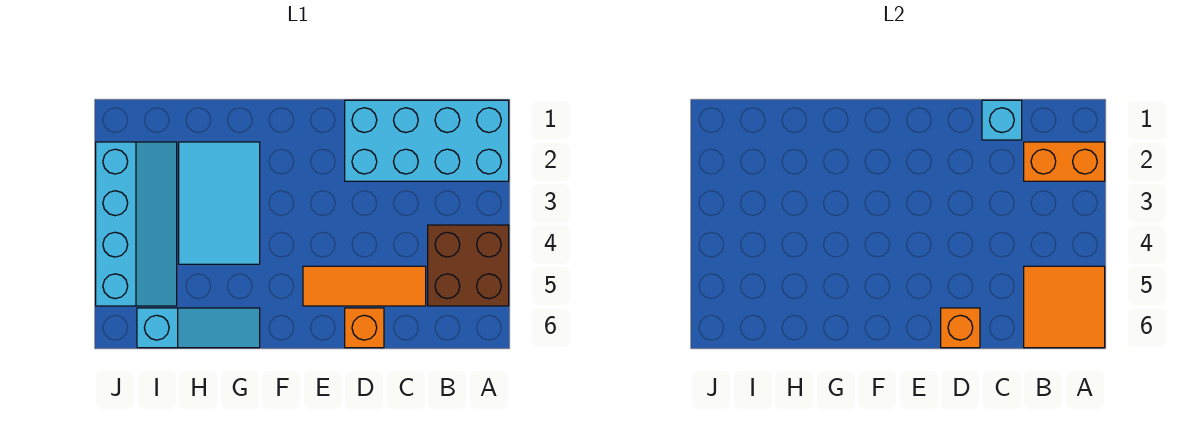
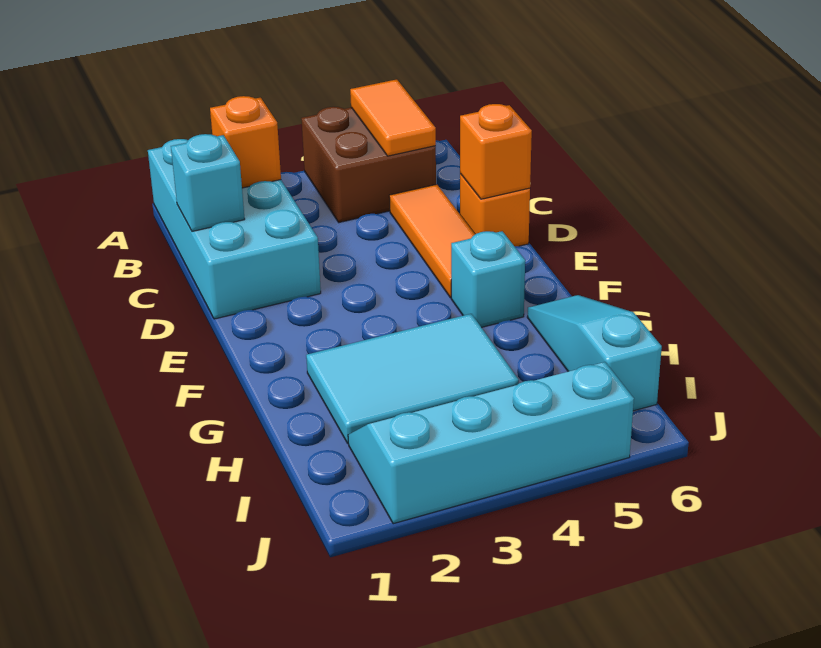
orange 1x2 brick [1024,142,1105,181] -> orange 1x1 brick [210,96,281,188]
orange 2x2 tile [1024,266,1105,348] -> orange 1x2 tile [350,79,436,156]
none -> cyan 1x1 brick [451,231,525,327]

